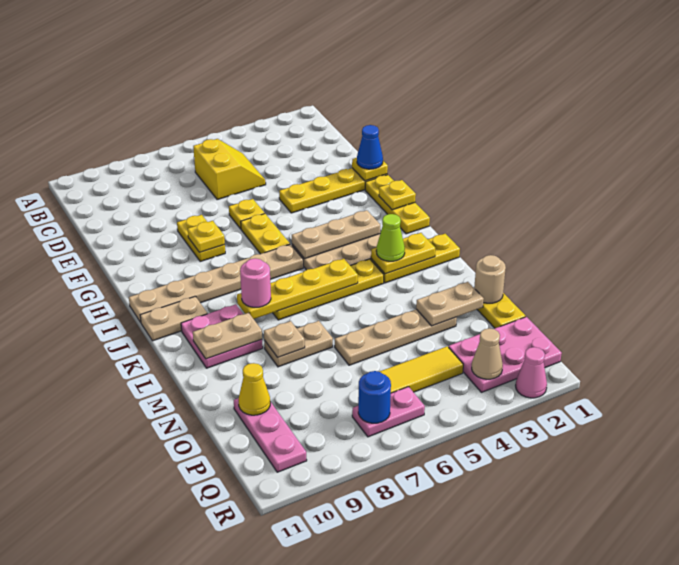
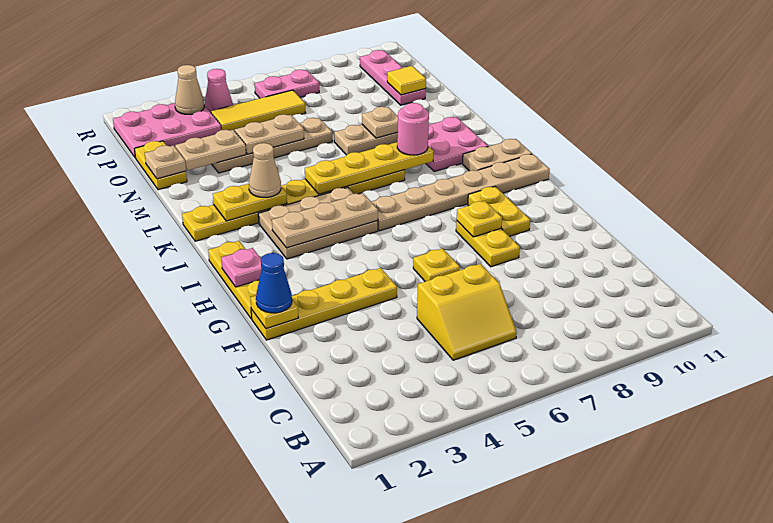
yellow 2x2 slope [193,139,266,200] -> yellow 2x2 slope turned to [417,264,517,360]
yellow 1x2 plate [241,214,290,254] -> yellow 1x2 plate moved to [468,186,530,237]
yellow 1x1 plate [379,180,416,210] -> pink 1x1 plate [221,248,262,287]
lime 1x1 cone [376,214,405,261] -> tan 1x1 cone [249,143,281,197]
tan 1x2 plate [193,313,262,359] -> tan 1x2 plate moved to [235,114,304,154]
tan 1x1 round brick [474,255,506,303] -> tan 1x1 plate [145,145,186,179]
yellow 1x1 cone [239,363,270,415] -> yellow 1x1 tile [387,66,426,95]
blue 1x1 round brick [358,371,391,423] -> none
pink 1x1 cone [516,347,547,398] -> pink 1x1 cone moved to [204,69,233,112]

